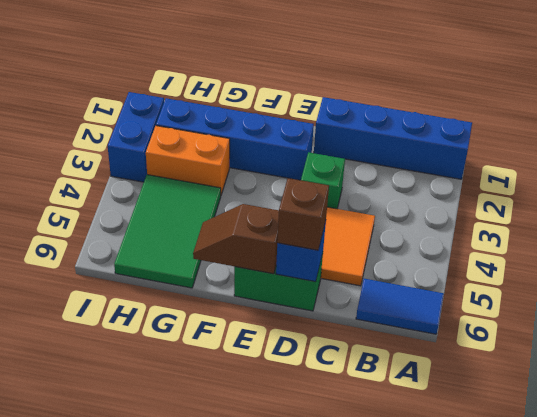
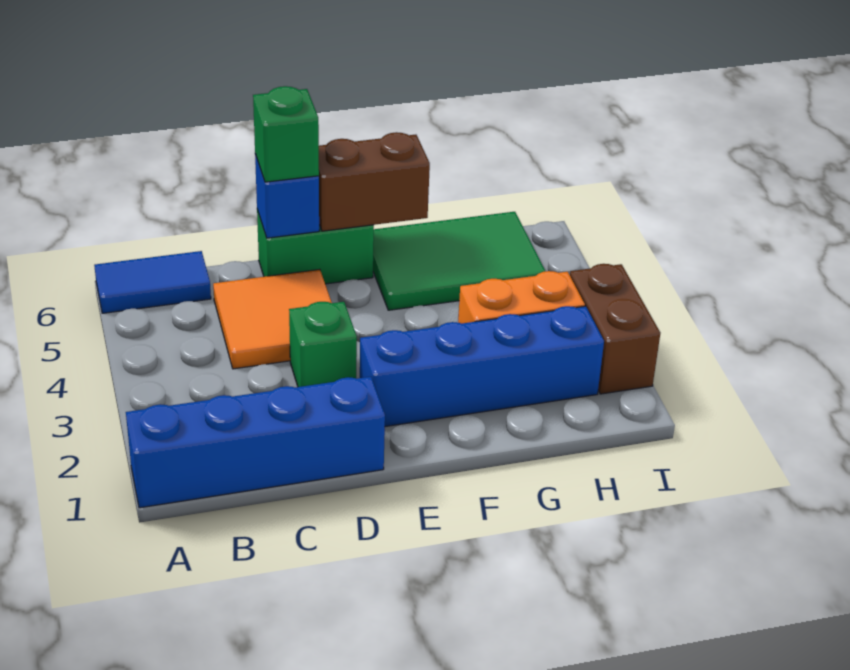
brown 1x1 brick [277,178,329,250] -> green 1x1 brick [253,86,319,182]
brown 1x2 slope [193,204,279,274] -> brown 1x2 brick [319,132,430,231]
green 2x3 tile [114,175,221,288] -> green 2x3 tile turned to [373,212,545,310]
blue 1x2 brick [108,92,164,182] -> brown 1x2 brick [570,264,660,394]

